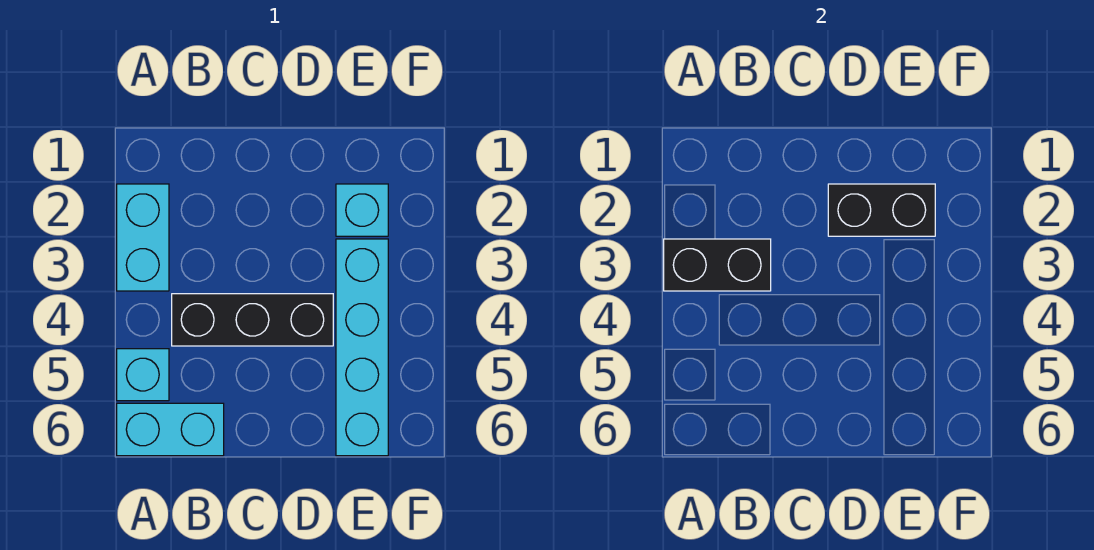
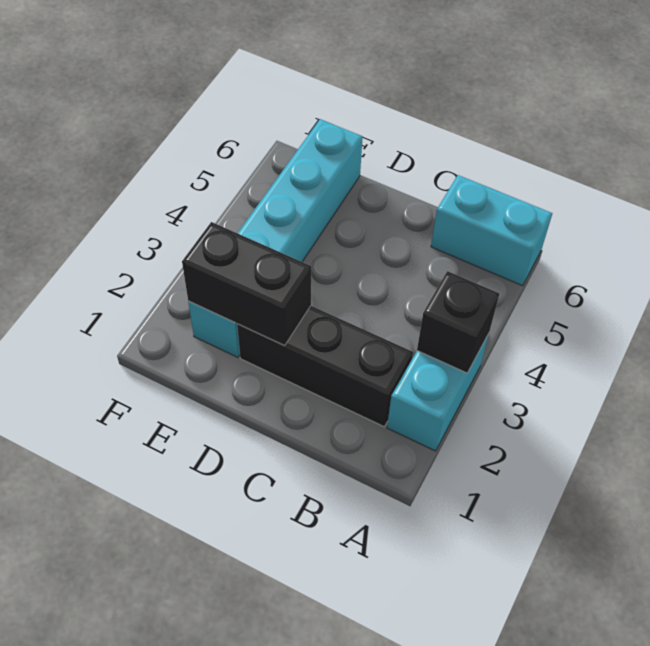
black 1x2 brick [664,239,771,291] -> black 1x1 brick [417,271,499,373]
cyan 1x1 brick [117,349,169,401] -> none
black 1x3 brick [172,294,333,346] -> black 1x3 brick moved to [237,306,413,427]

